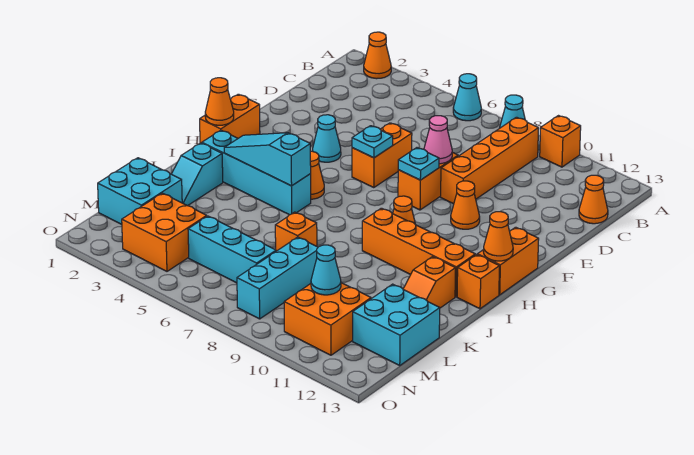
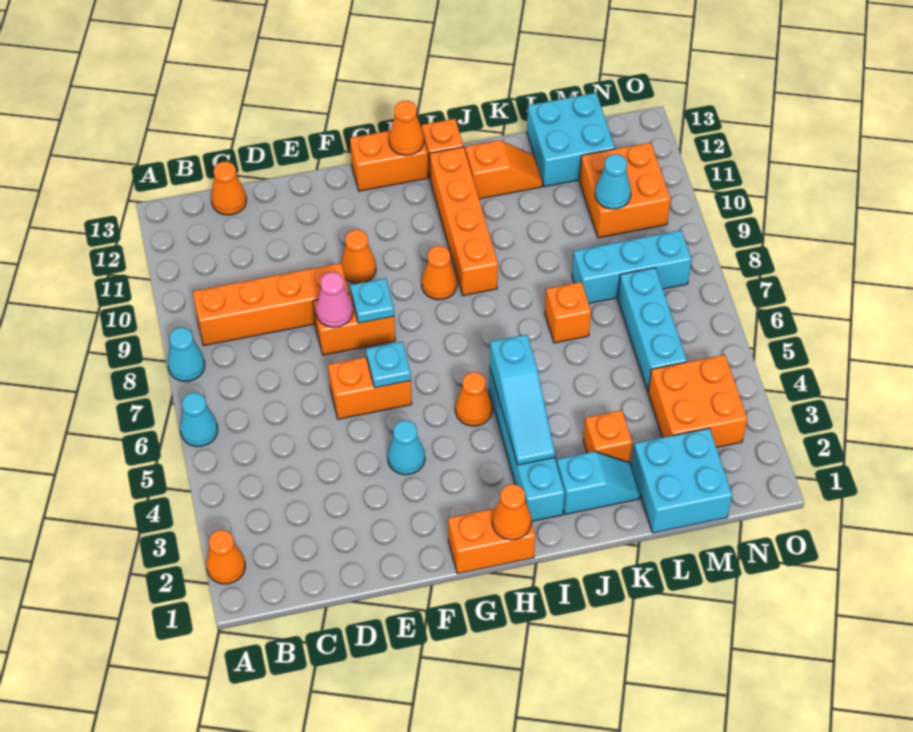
orange 1x1 brick [540,116,581,167] -> orange 1x1 brick moved to [583,410,632,462]

